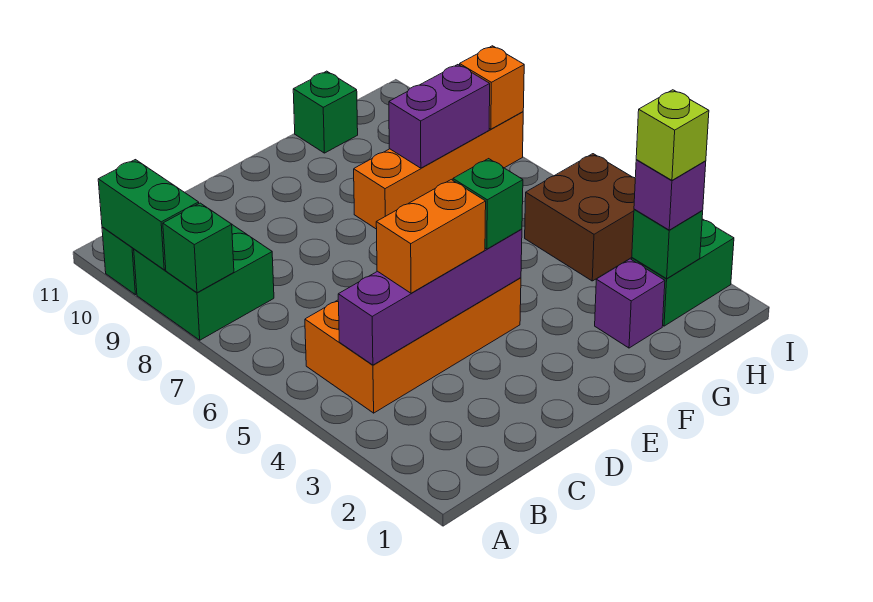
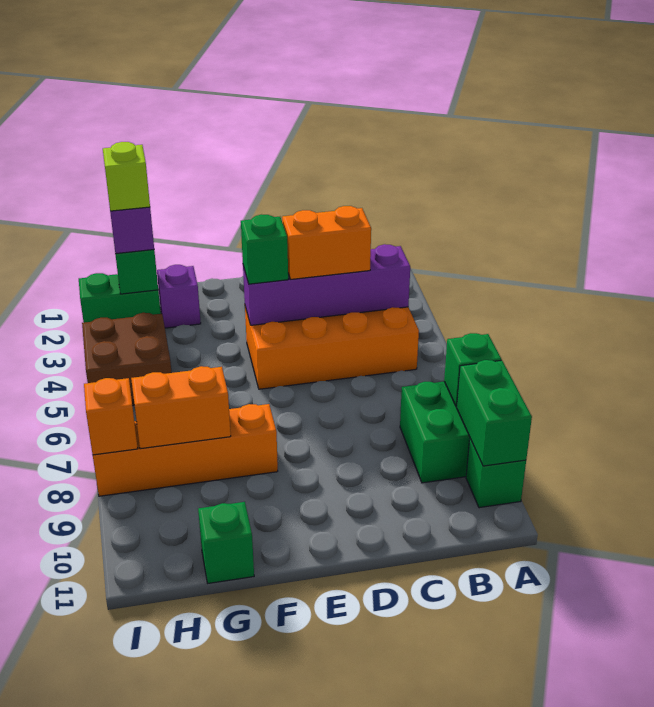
purple 1x2 brick [389,65,490,168] -> orange 1x2 brick [131,366,231,449]

